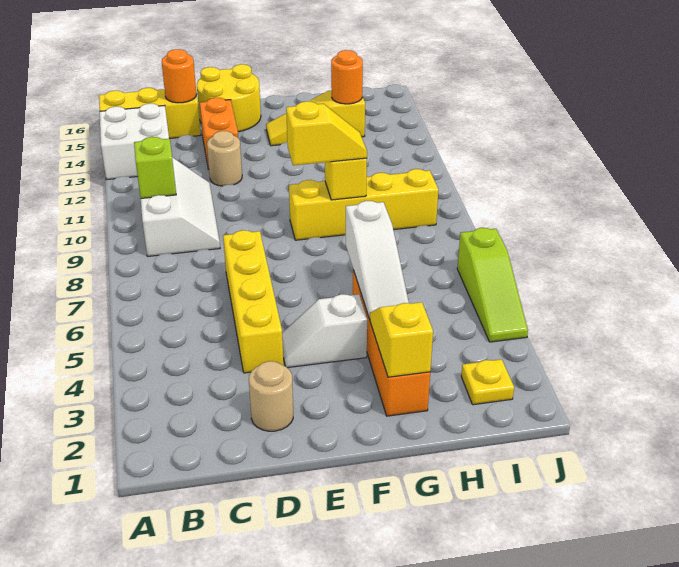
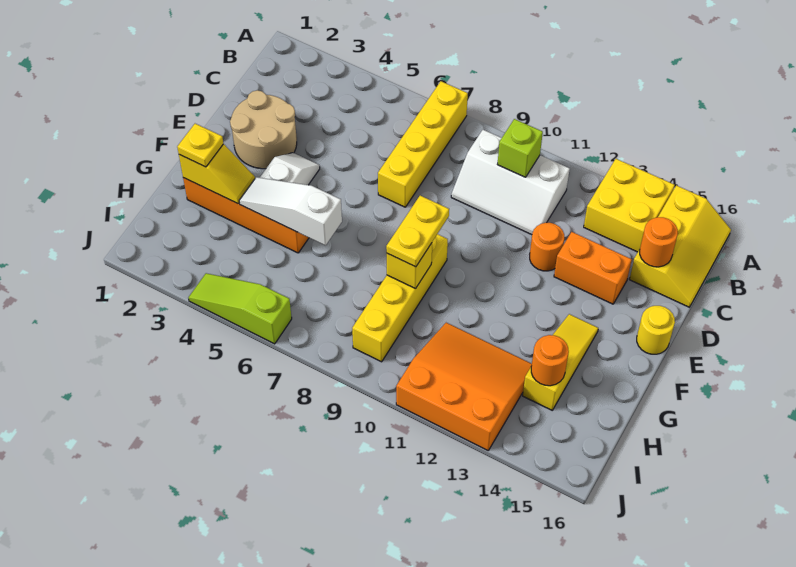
white 2x2 brick [100,104,169,180] -> yellow 2x2 brick [584,159,674,252]
tan 1x1 round brick [249,361,293,431] -> tan 2x2 round brick [230,90,297,169]
yellow 1x4 brick [223,230,284,373] -> yellow 1x4 brick turned to [378,81,468,207]
tan 1x1 round brick [207,131,242,186] -> orange 1x1 round brick [530,223,564,271]
yellow 2x2 round brick [197,64,261,132] -> yellow 1x1 round brick [637,306,675,354]
yellow 1x2 slope [286,101,367,165] -> yellow 1x2 plate [386,196,449,267]
none -> orange 3x3 slope [396,323,532,450]
yellow 1x1 plate [461,359,514,405] -> yellow 1x1 plate moved to [177,124,223,167]

